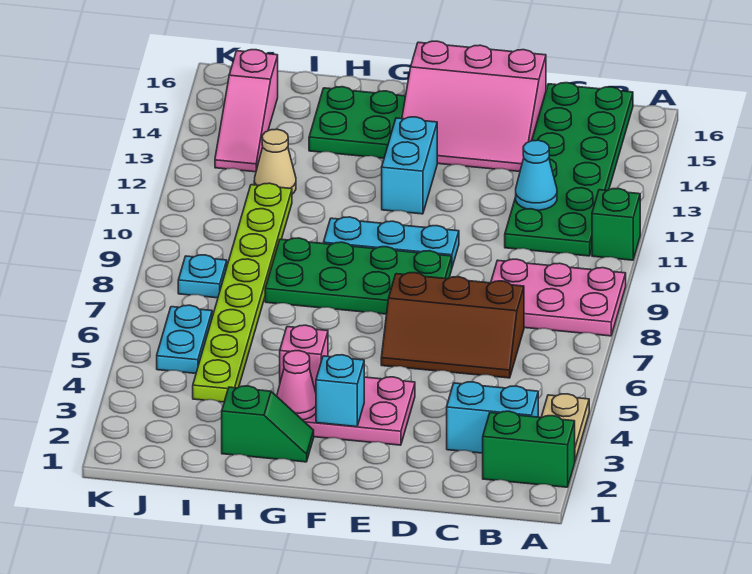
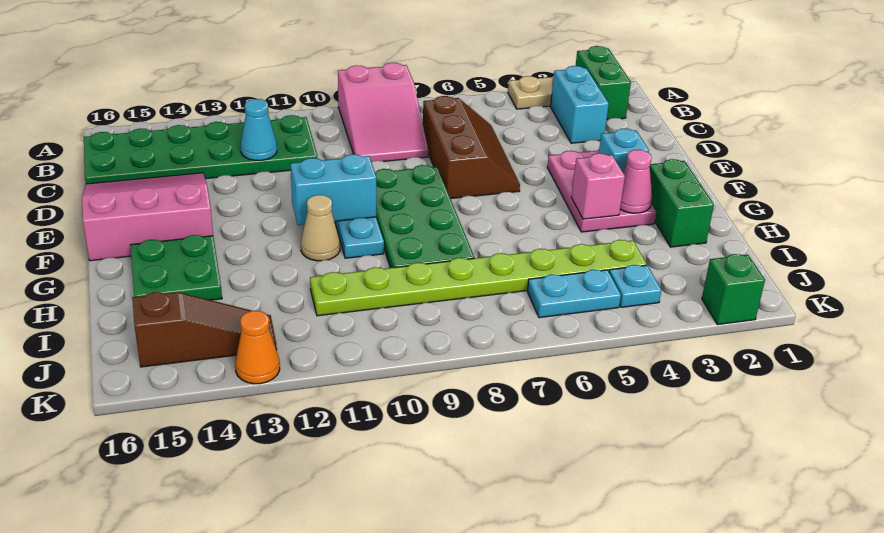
pink 2x3 plate [491,259,626,336] -> pink 2x3 slope [338,63,428,162]
green 1x1 brick [592,188,640,260] -> green 1x1 brick moved to [702,254,765,325]
pink 3x3 slope [402,41,546,172] -> pink 3x3 slope turned to [82,173,213,261]
cyan 1x2 brick [382,117,437,214] -> cyan 1x2 brick moved to [291,154,376,225]
green 1x2 slope [222,386,314,462] -> green 1x2 brick [650,159,714,247]
tan 1x1 cone [254,129,296,194] -> tan 1x1 cone moved to [301,195,340,261]
cyan 1x1 plate [178,255,227,298] -> cyan 1x1 plate moved to [609,265,661,307]
pink 1x3 slope [215,50,278,172] -> brown 1x3 slope [132,292,277,367]
none -> orange 1x1 cone [235,311,280,384]

